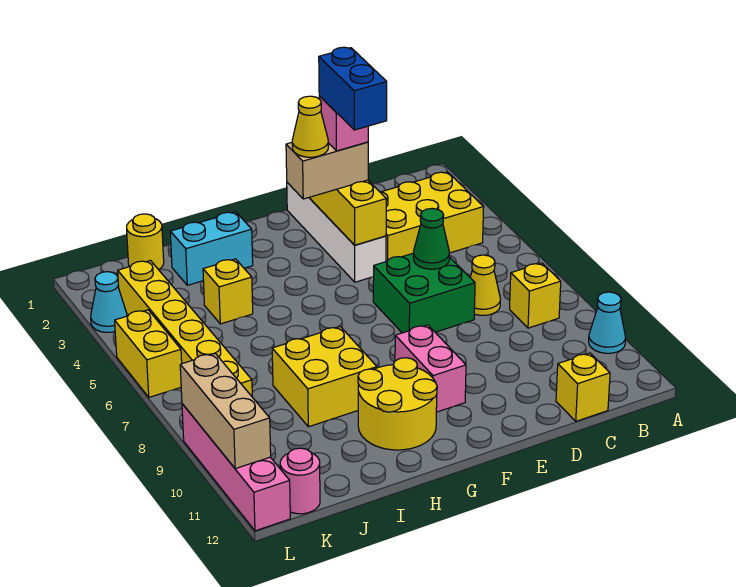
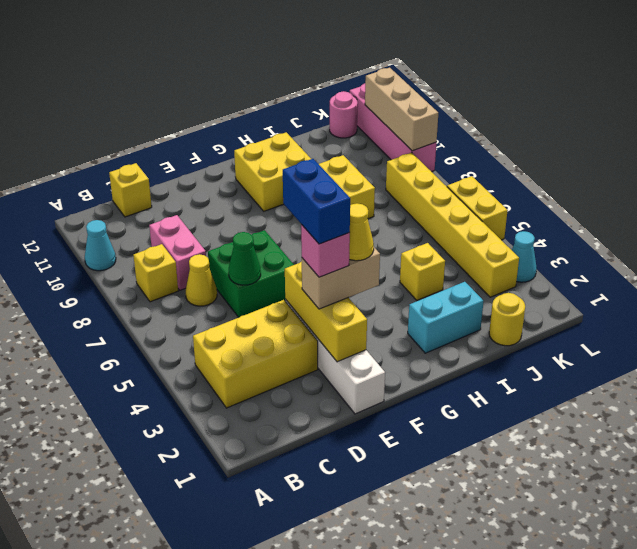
pink 1x2 brick [395,325,466,412] -> pink 1x2 brick moved to [149,215,206,290]
yellow 2x2 round brick [358,358,437,450] -> yellow 2x2 brick [234,132,311,211]

